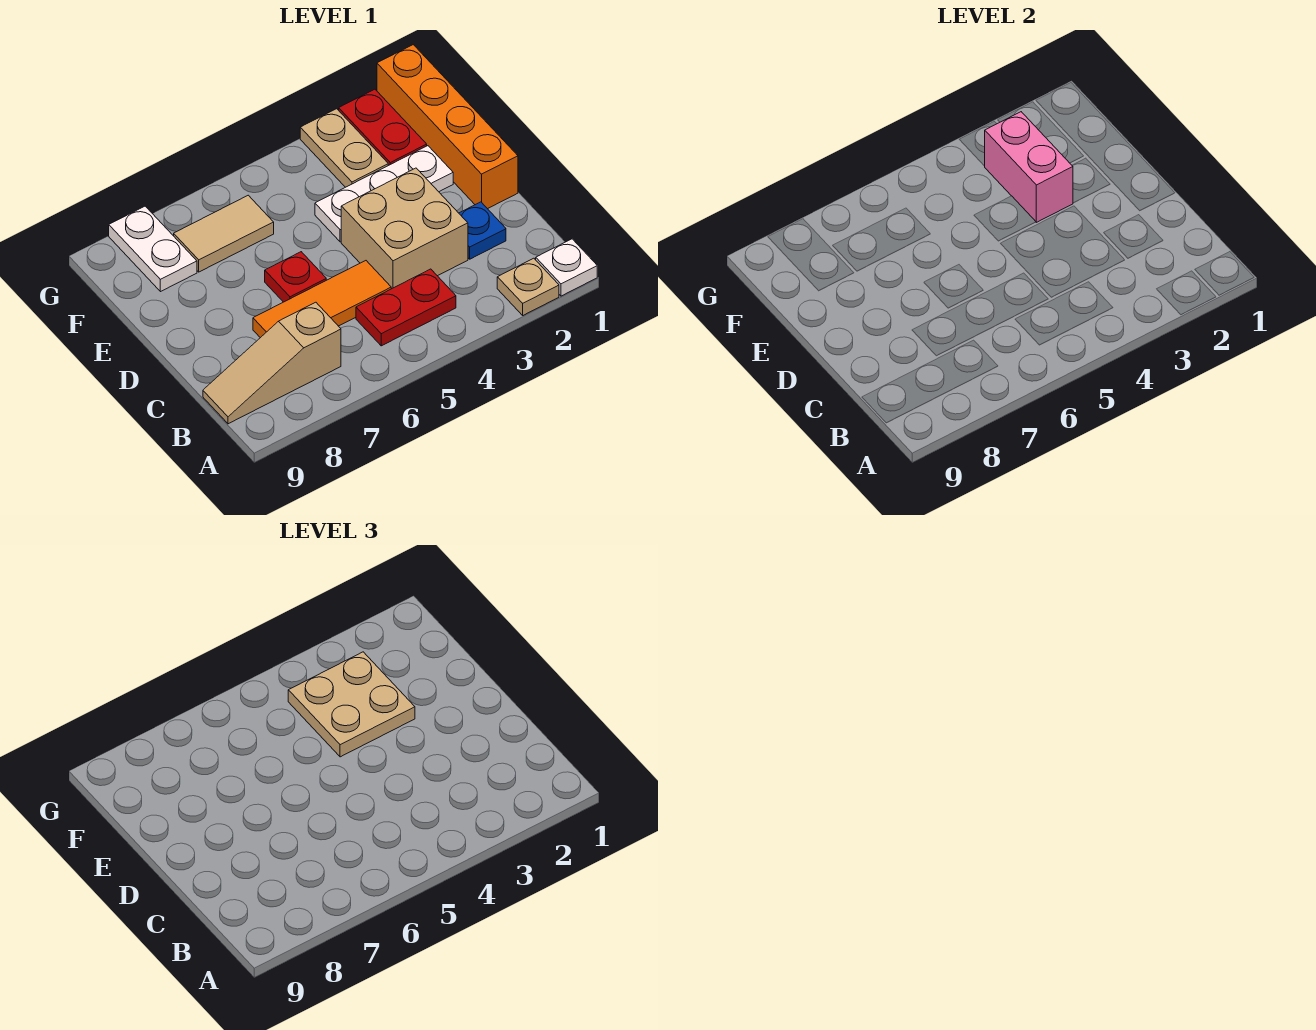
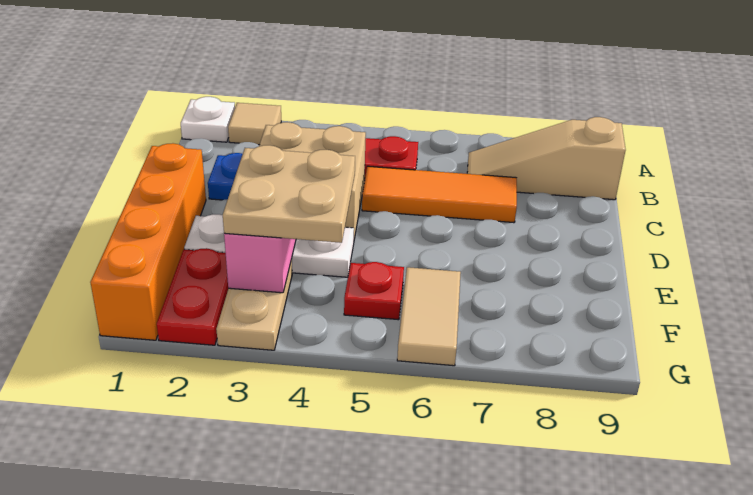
tan 1x1 plate [497,258,559,315] -> tan 1x1 tile [228,103,281,145]
tan 1x3 slope [203,302,341,424] -> tan 1x3 slope turned to [467,117,626,200]
red 1x1 plate [265,252,326,302] -> red 1x1 plate moved to [344,262,404,320]
tan 1x2 tile [174,195,274,272] -> tan 1x2 tile turned to [397,267,461,366]
white 1x2 plate [109,206,197,292] -> none

